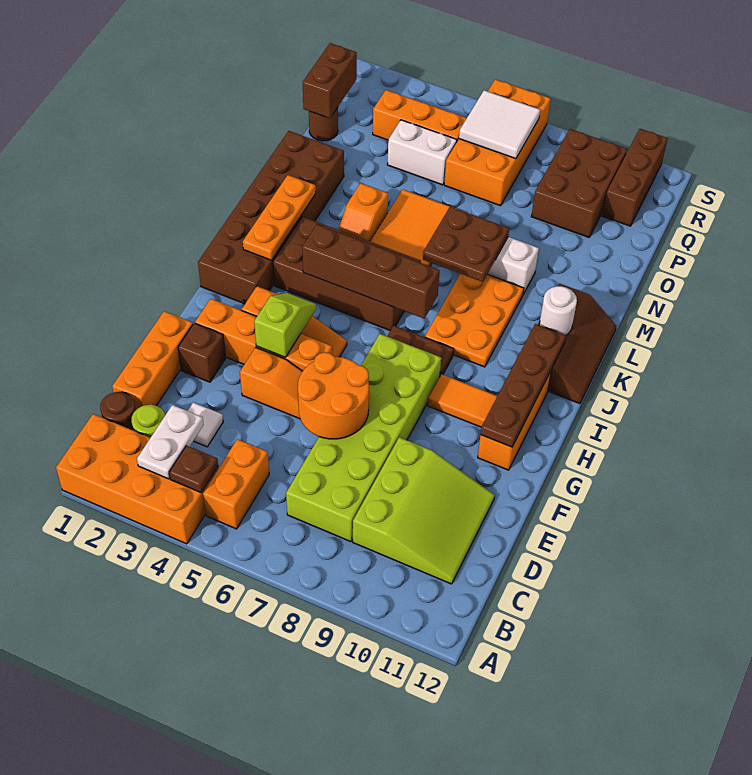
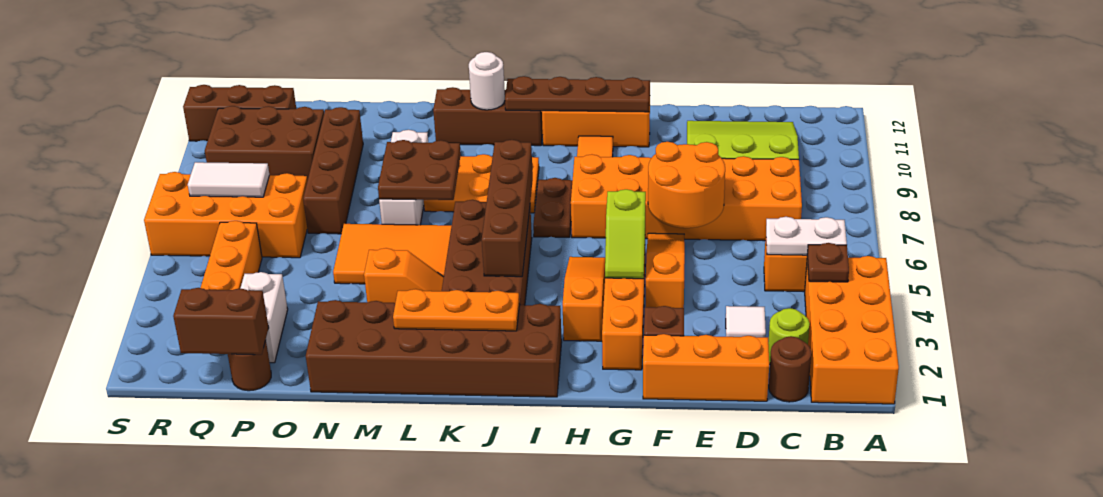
white 1x2 plate [137,405,204,479] -> white 1x2 plate moved to [766,217,847,255]
lime 2x6 brick [286,334,441,542] -> orange 2x6 brick [571,154,802,241]
lime 1x2 slope [254,293,316,357] -> lime 1x2 slope turned to [605,189,646,279]
none -> brown 1x4 brick [303,107,363,234]
white 1x2 brick [387,120,457,185] -> white 1x2 brick moved to [241,272,288,363]
white 2x2 tile [459,90,540,159] -> white 1x2 tile [188,162,269,197]

